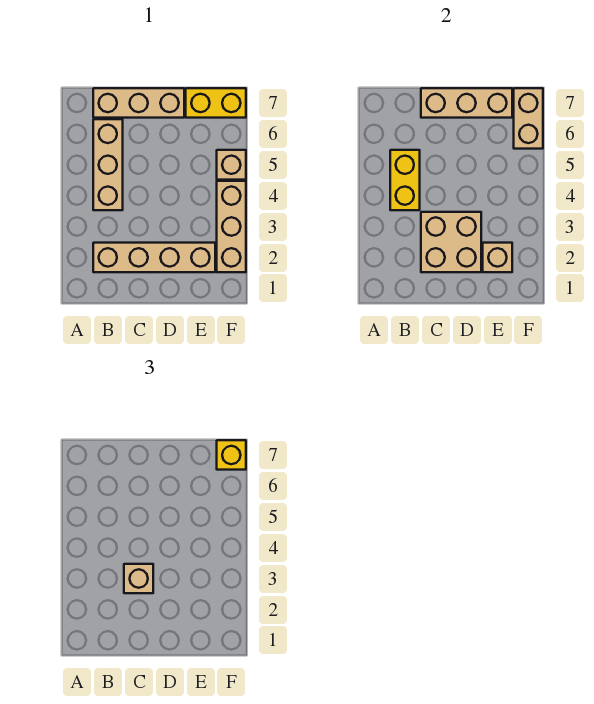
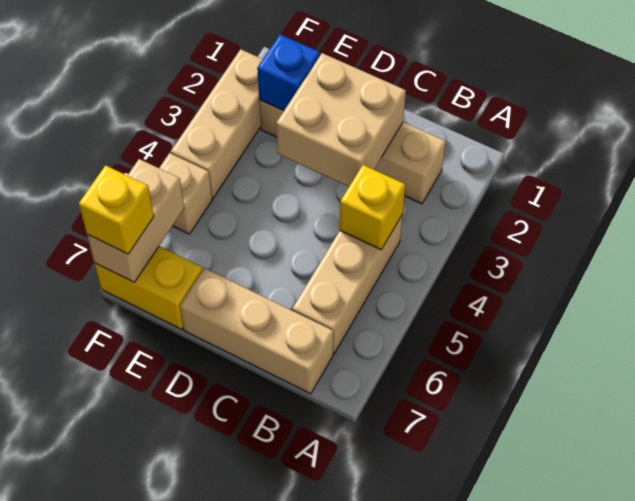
yellow 1x2 brick [390,150,420,210] -> yellow 1x1 brick [340,165,405,250]
tan 1x1 brick [124,564,153,593] -> none
tan 1x3 brick [421,88,512,118] -> none
tan 1x1 brick [483,243,512,272] -> blue 1x1 brick [257,35,320,111]

